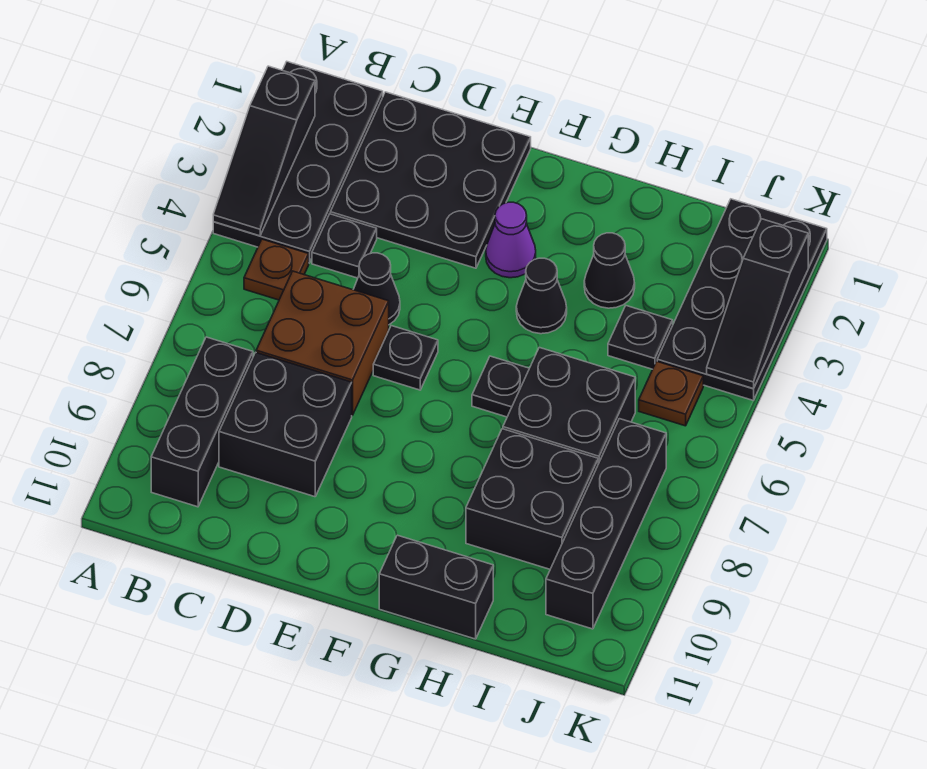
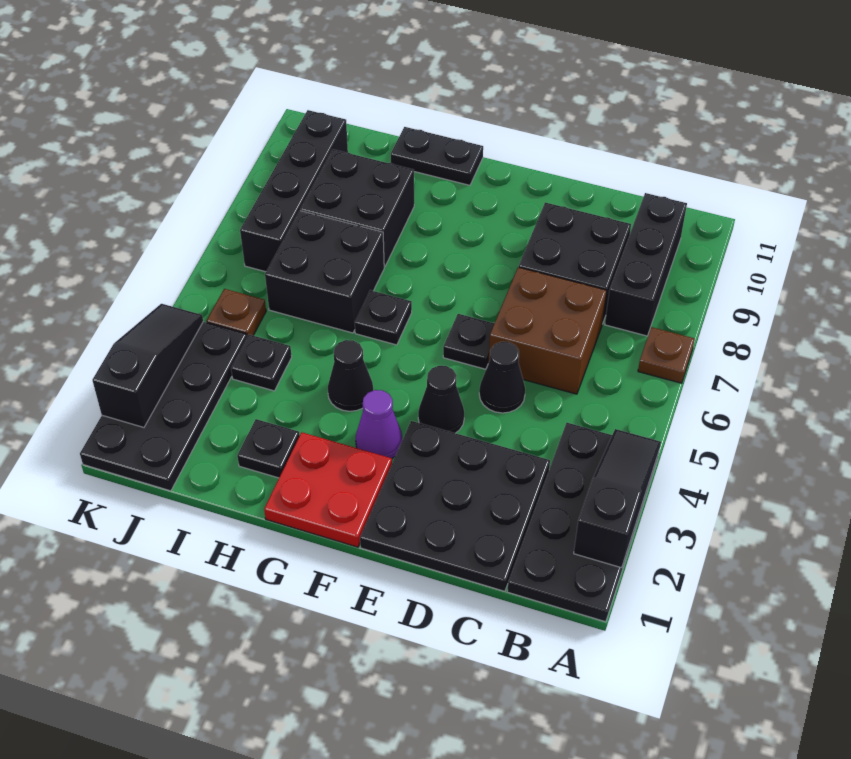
brown 1x1 plate [244,239,309,300] -> brown 1x1 plate moved to [638,327,695,383]
black 1x1 plate [312,214,377,278] -> black 1x1 plate moved to [237,419,300,478]
none -> red 2x2 plate [264,432,392,547]
black 1x2 brick [379,535,493,639] -> black 1x2 plate [391,127,483,185]
black 1x1 cone [584,233,635,308] -> black 1x1 cone moved to [418,366,464,433]

